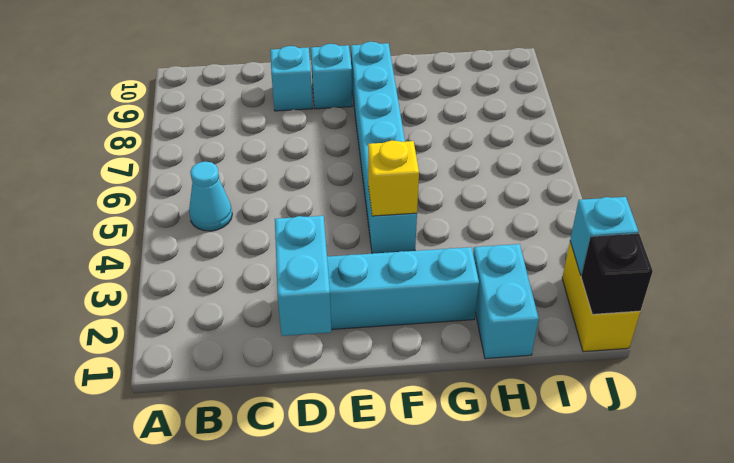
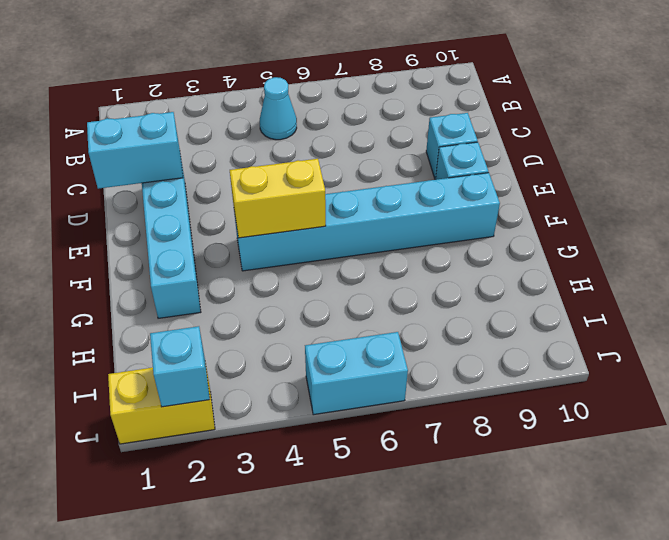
yellow 1x1 brick [368,140,419,216] -> yellow 1x2 brick [230,159,326,238]
cyan 1x2 brick [473,244,539,359] -> cyan 1x2 brick moved to [305,332,408,415]
black 1x1 brick [581,234,653,314] -> none

